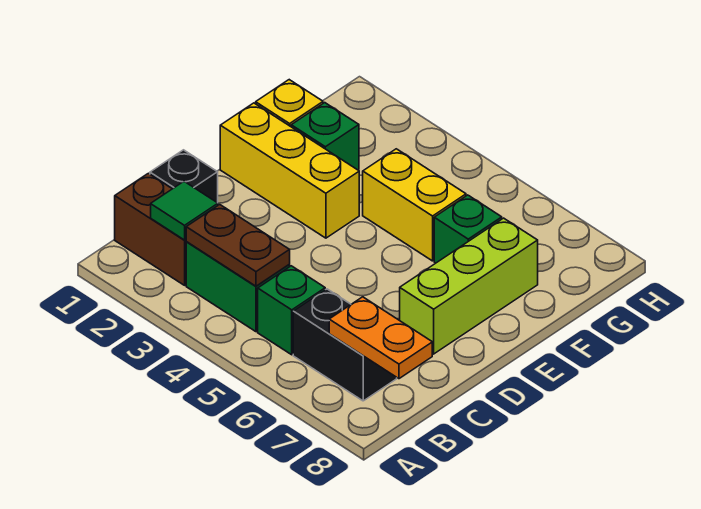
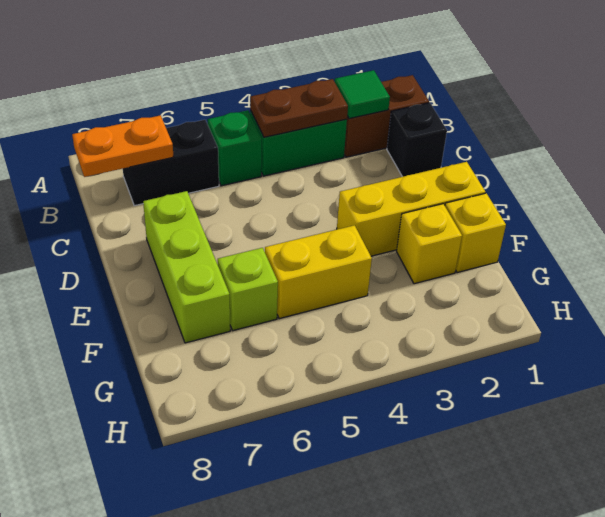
green 1x1 brick [291,103,359,170] -> yellow 1x1 brick [397,204,462,284]
green 1x1 brick [434,195,502,263] -> lime 1x1 brick [218,248,278,331]

